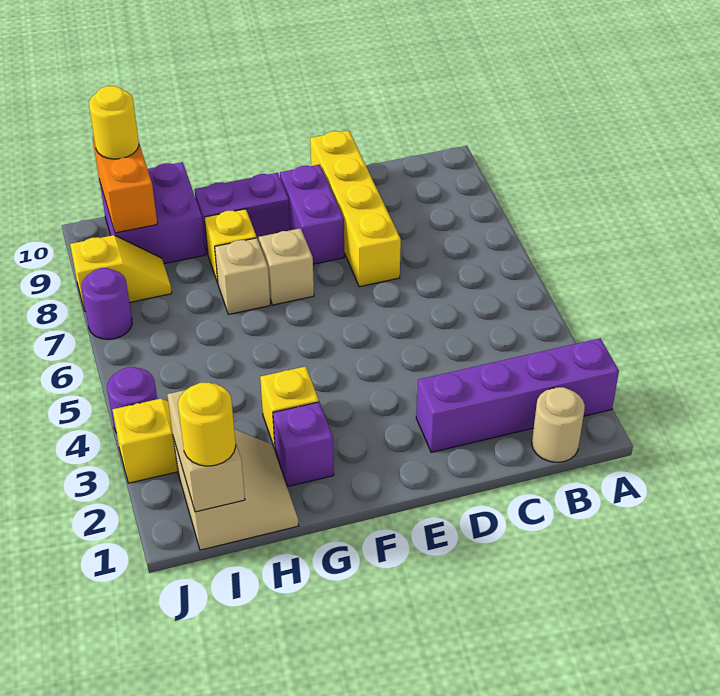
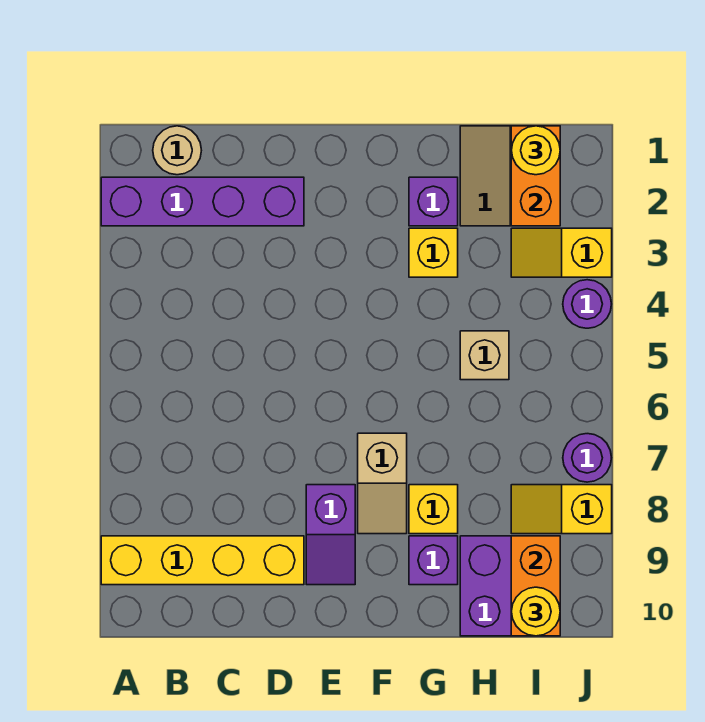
yellow 1x4 brick [310,130,401,287] -> yellow 1x4 brick turned to [101,536,304,585]
purple 1x2 brick [280,164,344,264] -> purple 1x2 slope [306,485,355,585]
purple 1x2 brick [195,173,290,254] -> purple 1x1 brick [409,536,458,585]
tan 1x1 brick [215,238,270,314] -> tan 1x1 brick moved to [460,331,509,380]
tan 1x2 brick [167,383,245,512] -> orange 1x2 brick [511,126,560,226]

